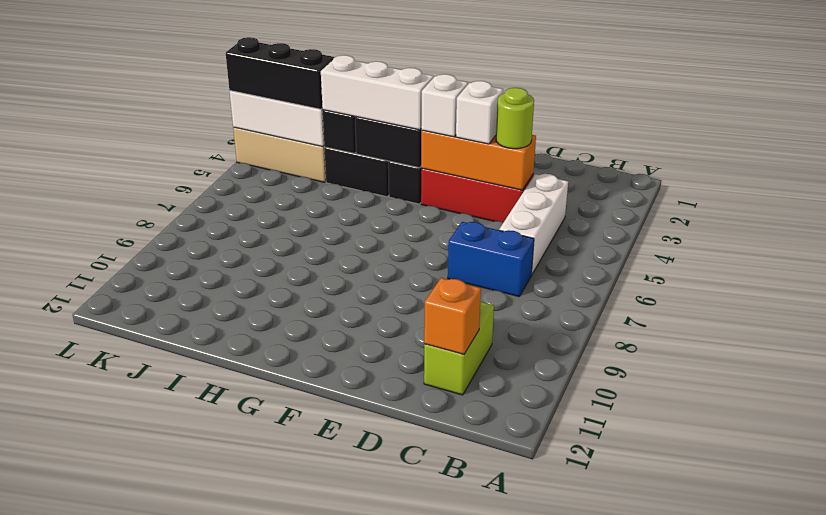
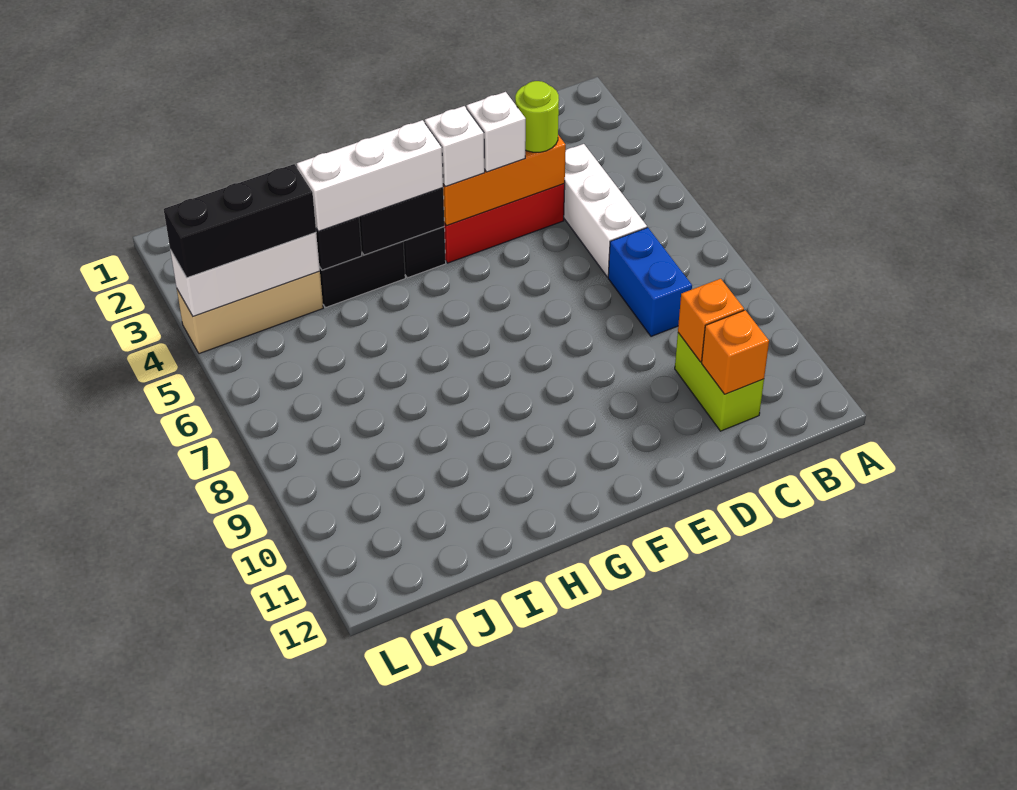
blue 1x2 brick [448,222,534,296] -> blue 1x2 brick turned to [608,228,692,336]
none -> orange 1x1 brick [678,279,744,362]

